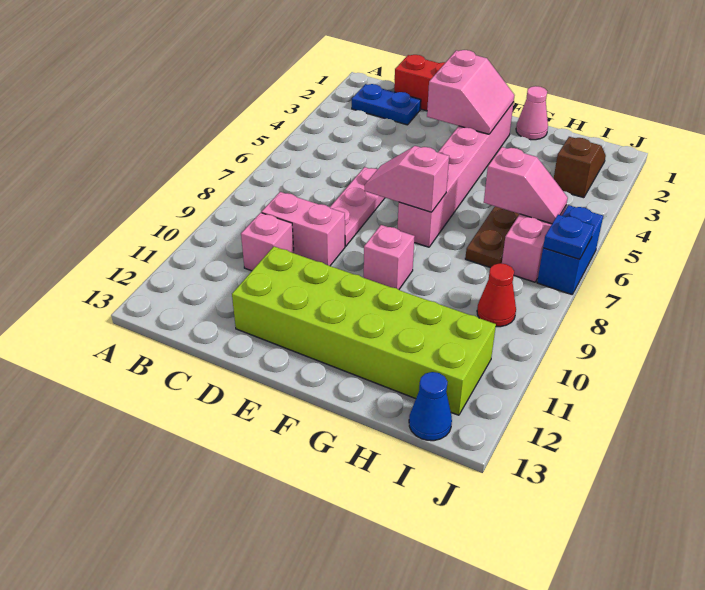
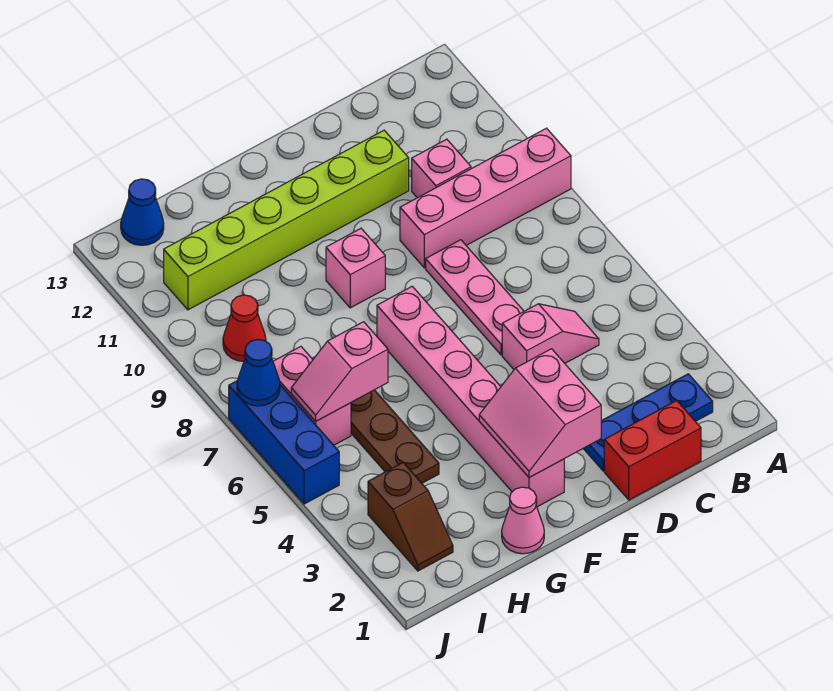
blue 1x2 plate [352,84,421,125] -> blue 1x3 plate [583,374,713,471]
pink 1x2 brick [262,192,345,266] -> pink 1x4 brick [400,128,571,268]
lime 2x6 brick [232,247,496,415] -> lime 1x6 brick [164,130,409,310]
pink 1x2 slope [365,146,449,212] -> pink 1x2 slope moved to [502,304,599,369]
blue 1x2 brick [537,205,603,294] -> blue 1x3 brick [229,380,339,504]
blue 1x1 plate [543,215,594,259] -> blue 1x1 cone [237,339,280,406]

